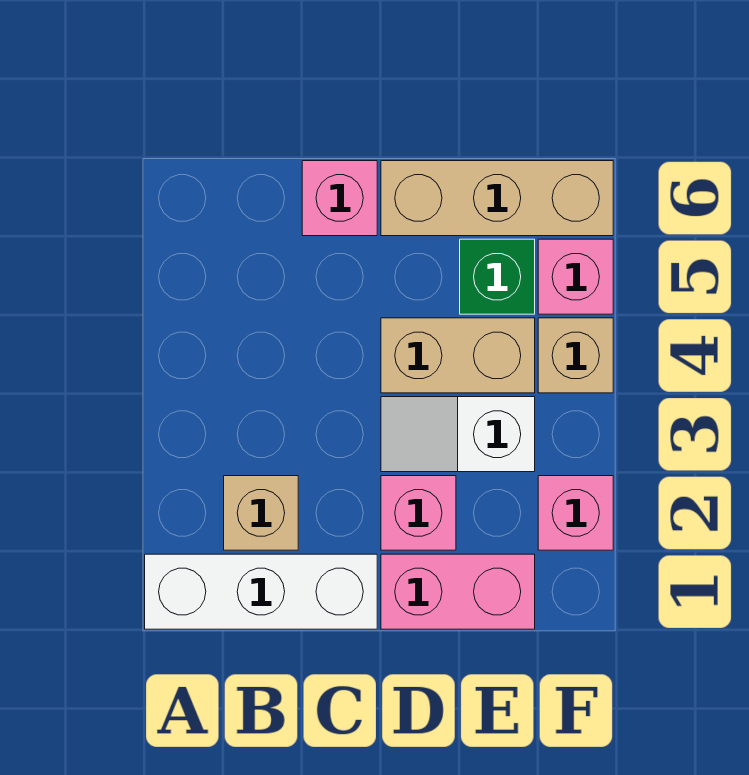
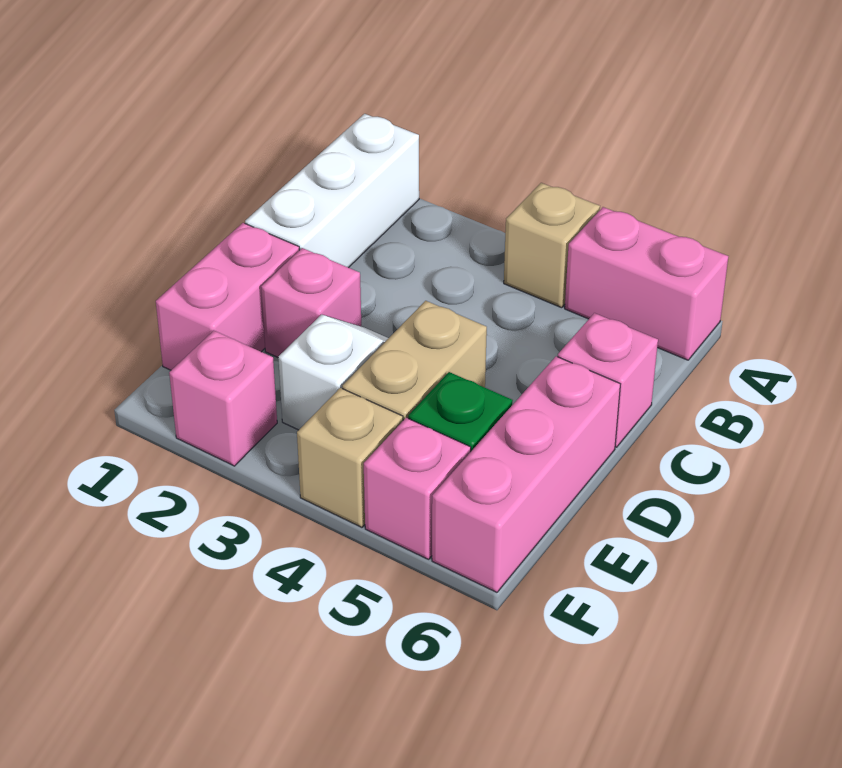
none -> pink 1x2 brick [565,207,728,360]
tan 1x1 brick [224,476,298,550] -> tan 1x1 brick moved to [504,183,600,308]
tan 1x3 brick [381,161,613,236] -> pink 1x3 brick [432,356,620,592]

